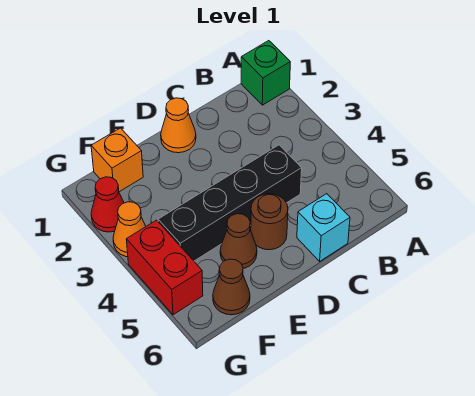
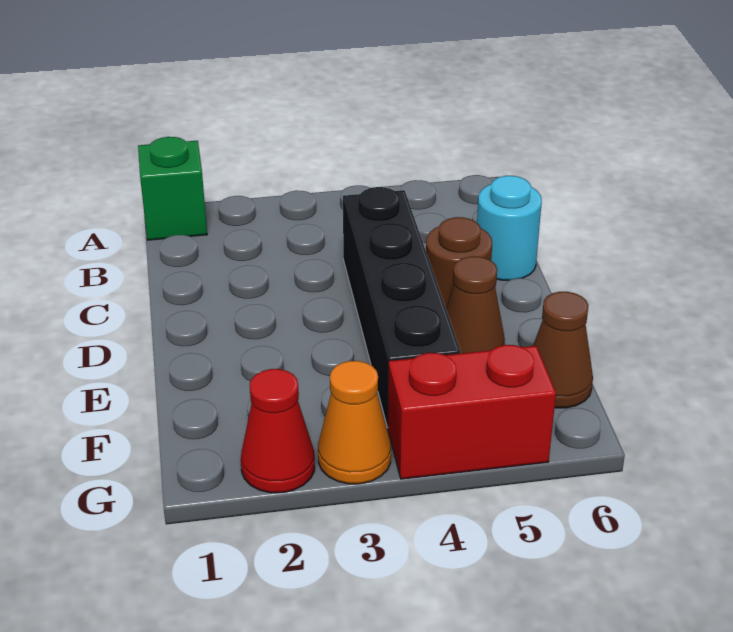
cyan 1x1 brick [297,194,350,261] -> cyan 1x1 round brick [477,176,542,280]
orange 1x1 cone [161,98,196,153] -> none
orange 1x1 brick [91,128,143,192] -> none

